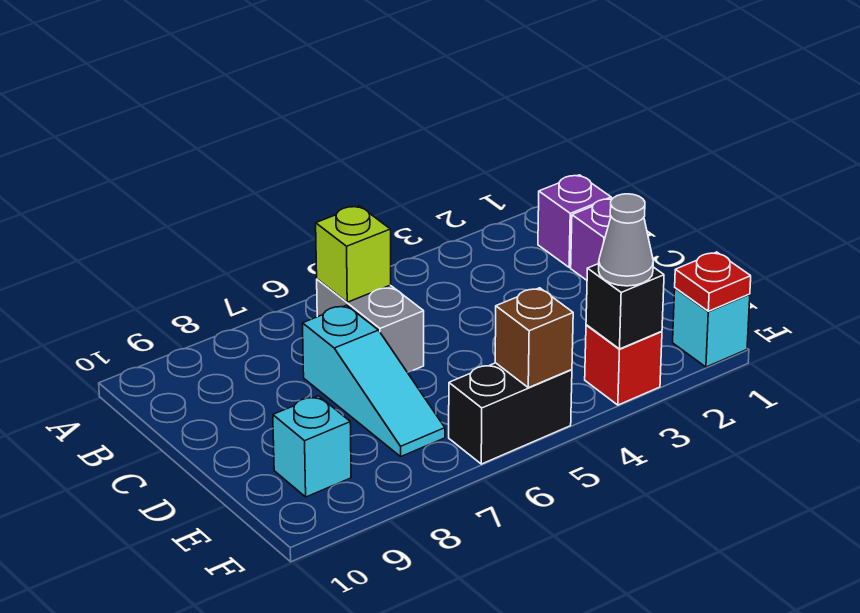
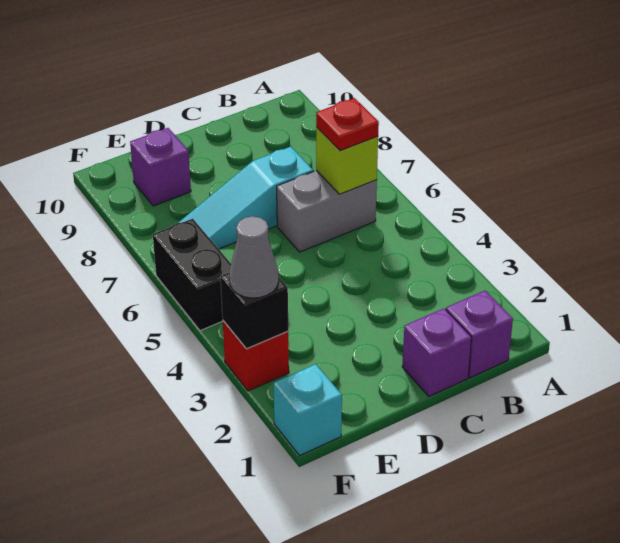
cyan 1x1 brick [273,396,351,497] -> purple 1x1 brick [130,128,191,206]
red 1x1 plate [675,252,751,311] -> red 1x1 plate moved to [316,98,379,151]
brown 1x1 brick [495,288,573,388] -> none

